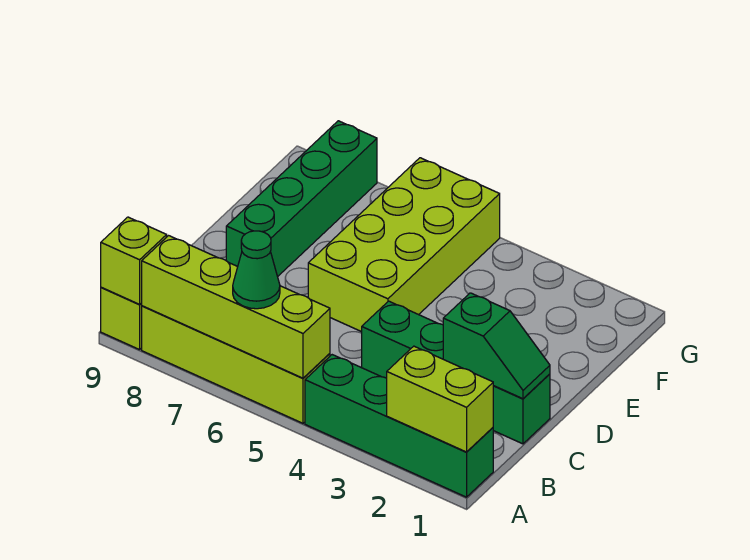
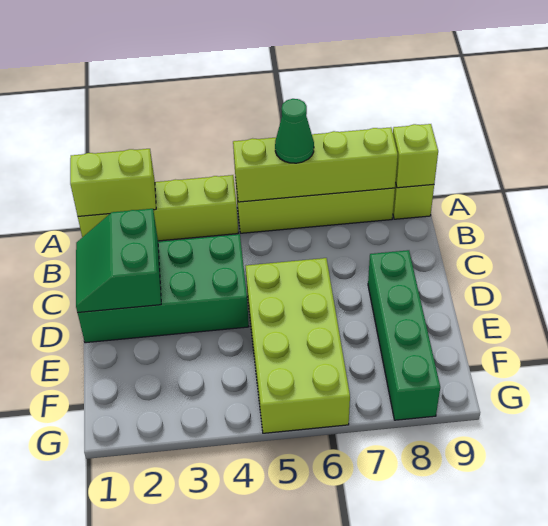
green 1x4 brick [305,355,493,497] -> lime 1x4 brick [78,175,238,241]
green 1x4 brick [362,301,550,444] -> green 2x4 brick [78,234,249,343]
green 1x2 slope [443,293,550,399] -> green 2x2 slope [76,209,161,313]

